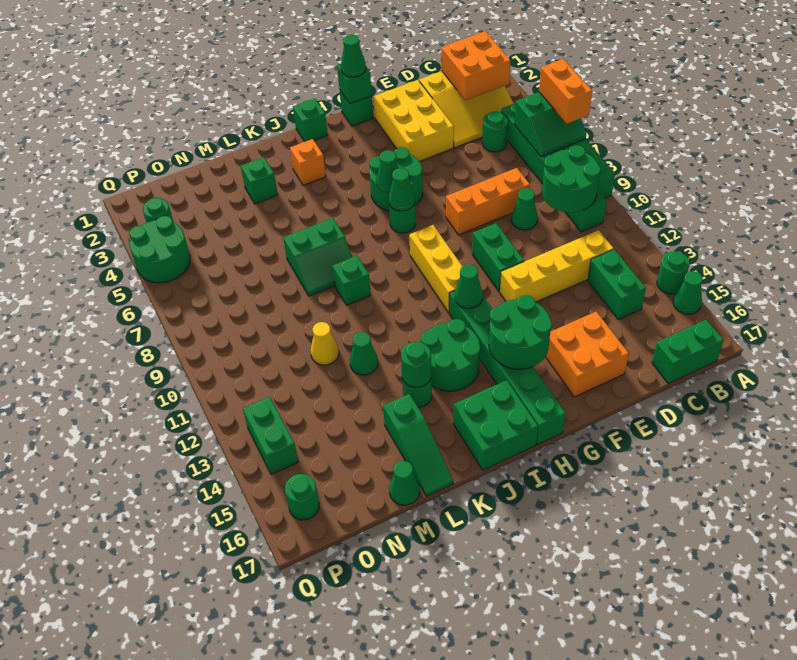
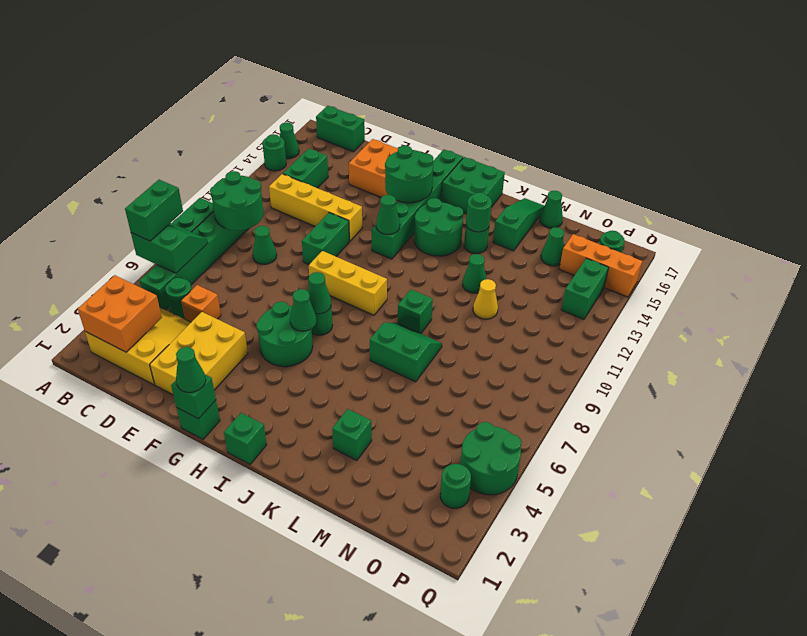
orange 1x2 brick [539,59,592,124] -> green 1x2 brick [125,180,183,241]
orange 1x3 brick [446,168,530,235] -> orange 1x3 brick moved to [560,234,642,297]
yellow 1x3 brick [409,225,463,313] -> yellow 1x3 brick turned to [309,251,387,315]
orange 1x1 brick [290,139,326,185] -> orange 1x1 brick moved to [181,285,221,322]
none -> green 1x1 cone [541,227,564,266]

